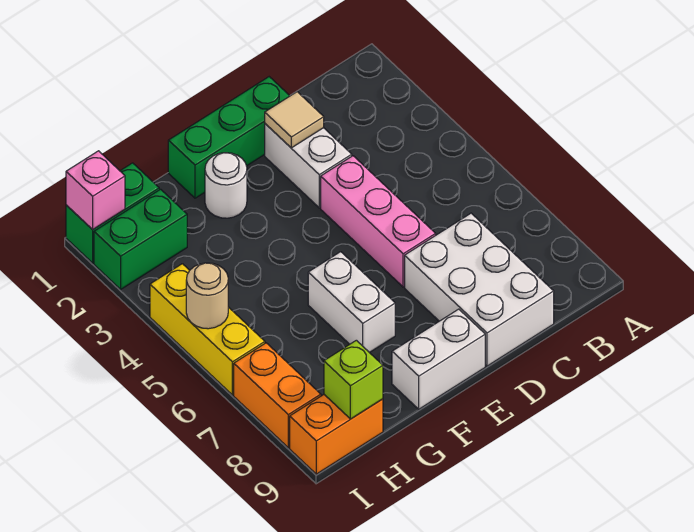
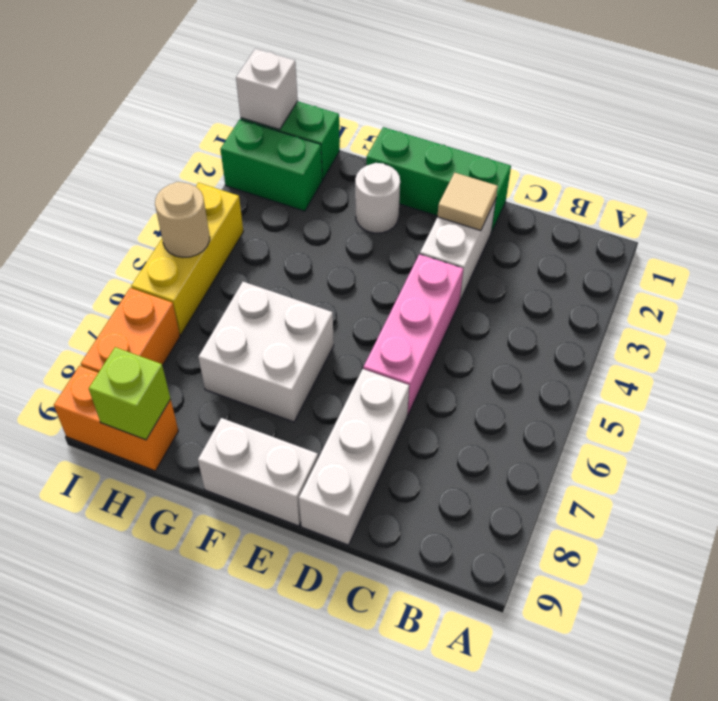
white 2x3 brick [405,213,554,366] -> white 1x3 brick [299,369,409,545]
white 1x2 brick [308,252,395,353] -> white 2x2 brick [198,282,334,422]
pink 1x1 brick [66,151,125,230] -> white 1x1 brick [236,49,298,130]

